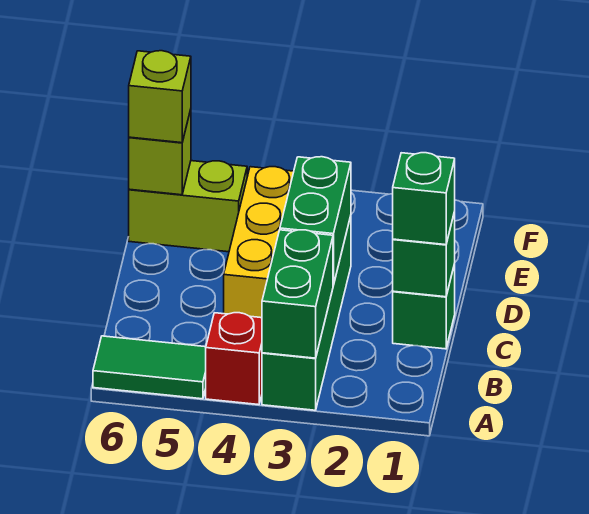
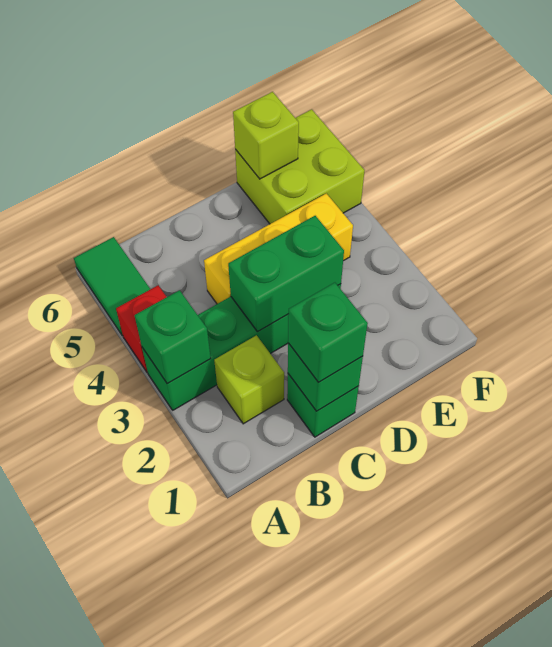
green 1x2 brick [262,230,333,358] -> green 1x1 brick [134,290,211,384]
lime 1x2 brick [129,161,247,252] -> lime 2x2 brick [235,109,365,224]
lime 1x1 brick [129,51,191,143] -> lime 1x1 brick moved to [214,335,284,424]

